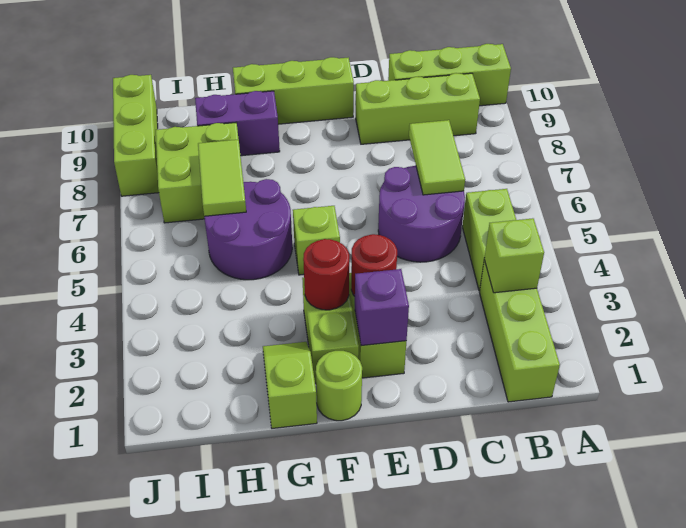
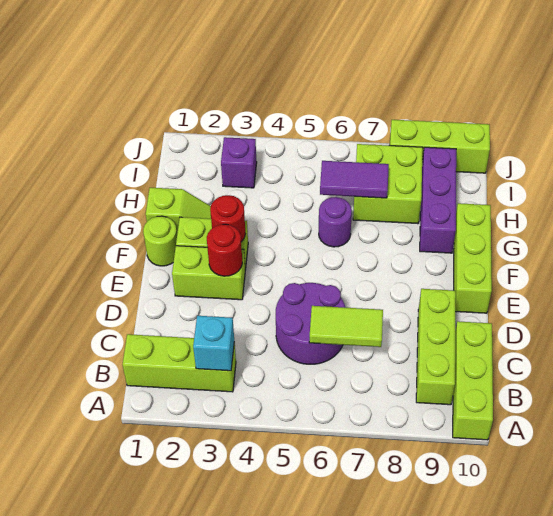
lime 1x1 brick [484,218,544,293] -> cyan 1x1 brick [193,316,234,371]
lime 1x2 brick [462,189,516,291] -> none
purple 1x1 brick [355,269,409,346] -> purple 1x1 brick moved to [221,137,257,188]
lime 1x1 brick [293,206,340,275] -> none
purple 2x2 round brick [204,179,292,280] -> purple 1x1 round brick [319,197,352,247]
purple 1x2 brick [195,91,280,156] -> purple 1x3 brick [420,147,456,253]
lime 1x2 tile [198,140,246,216] -> purple 1x2 tile [320,161,389,198]

